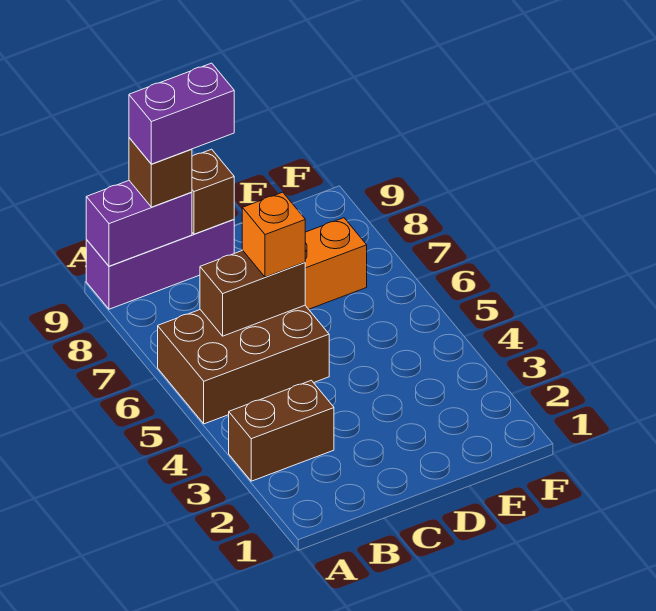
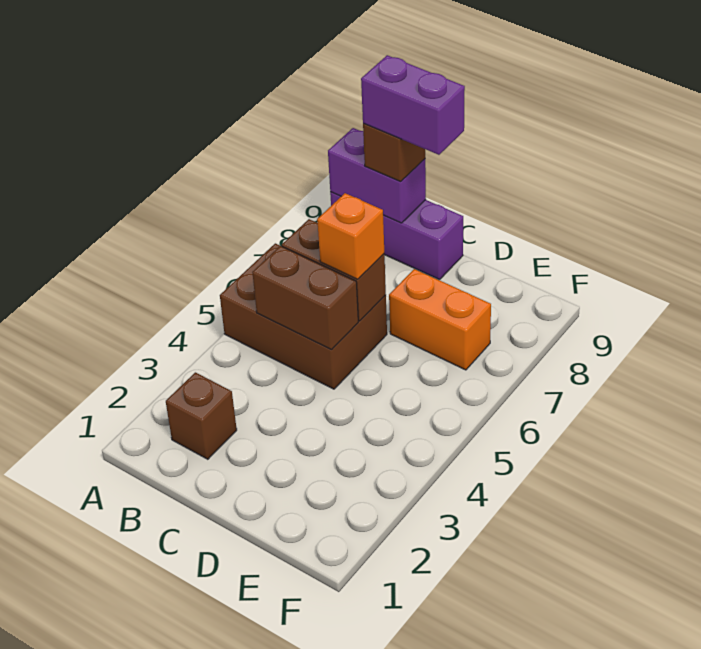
brown 1x2 brick [229,380,334,481] -> brown 1x2 brick moved to [252,246,358,350]
brown 1x1 brick [192,149,234,234] -> brown 1x1 brick moved to [166,372,237,459]

